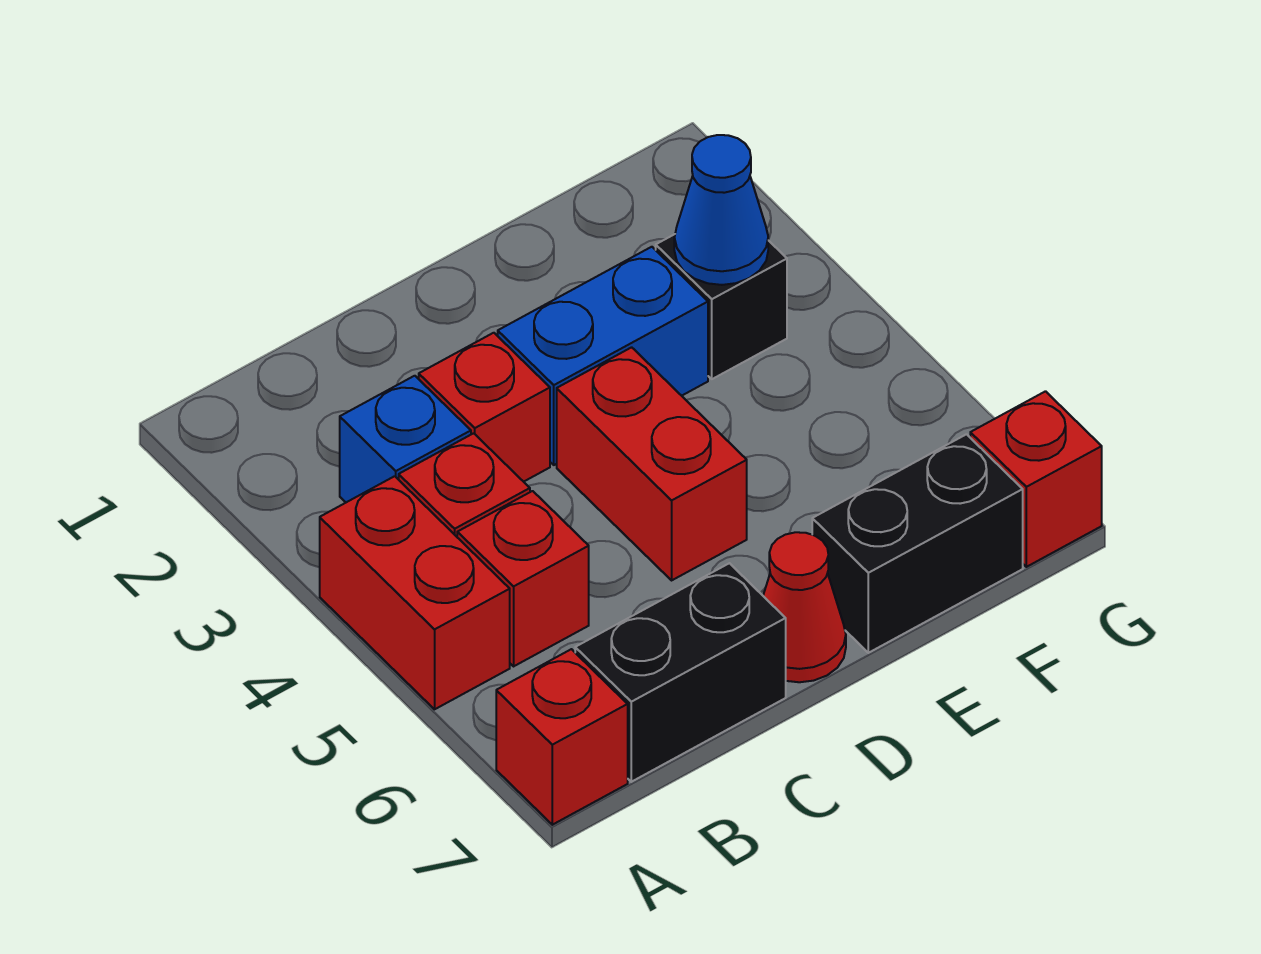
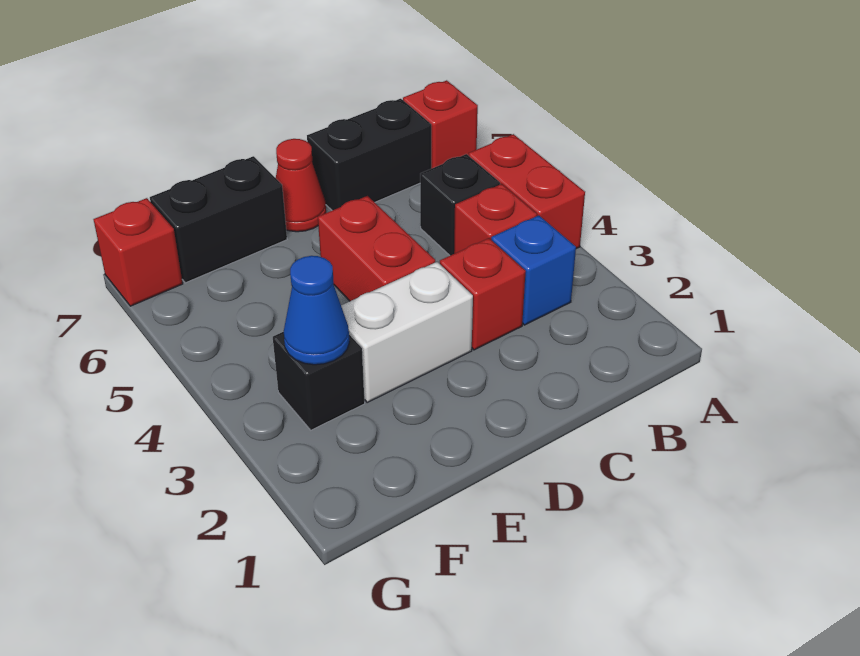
red 1x1 brick [457,491,589,666] -> black 1x1 brick [420,154,500,256]
blue 1x2 brick [498,247,708,465] -> white 1x2 brick [341,262,473,402]

